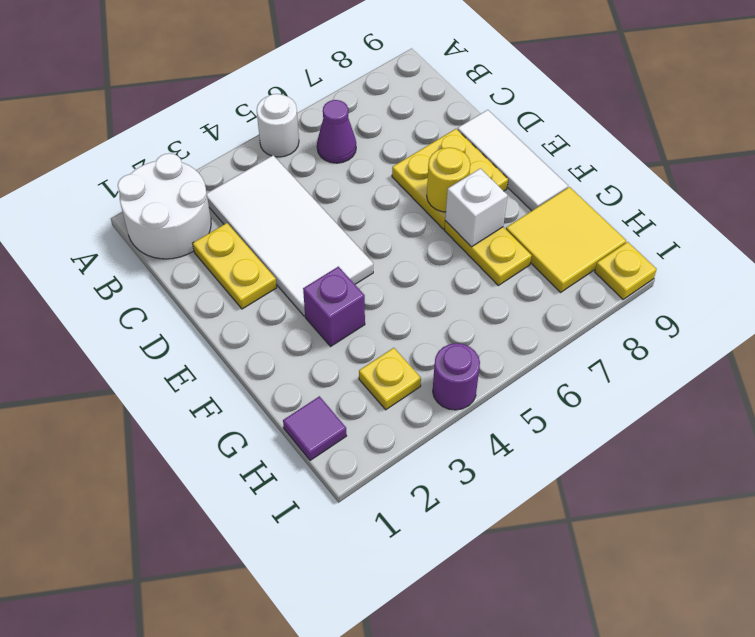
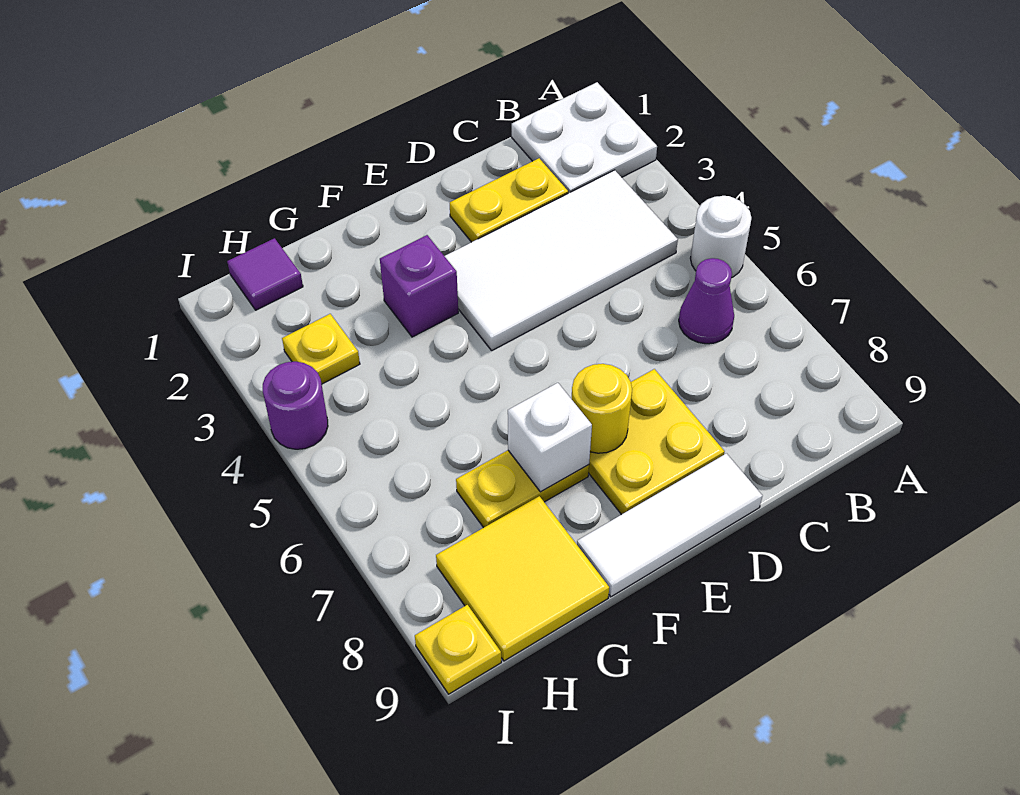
white 2x2 round brick [118,153,211,259] -> white 2x2 plate [512,82,657,193]

